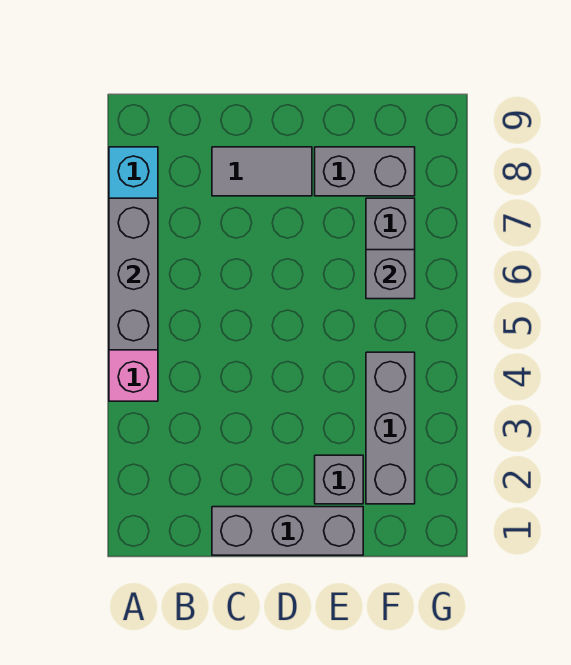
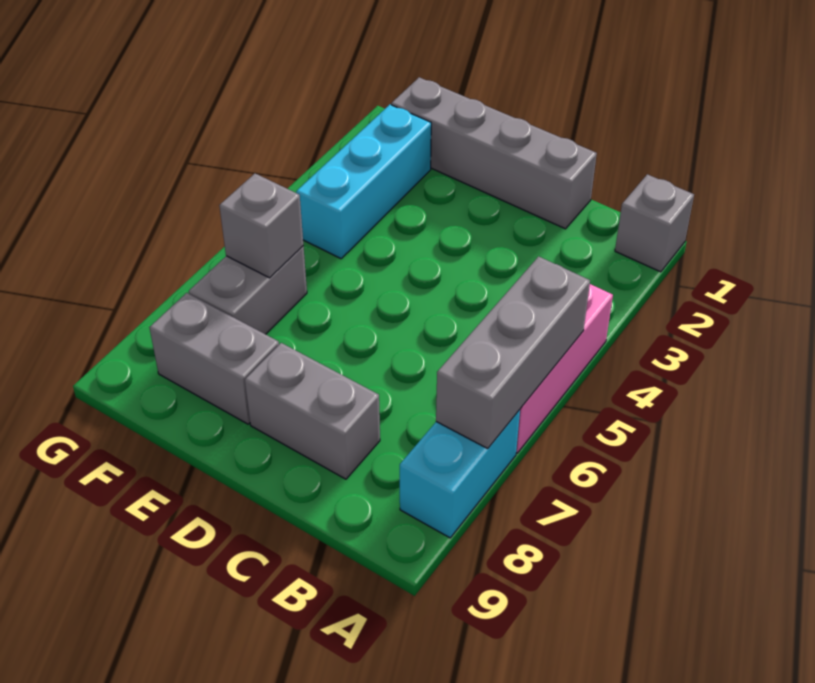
grey 1x3 brick [212,507,363,555] -> grey 1x4 brick [391,77,597,229]
grey 1x2 tile [212,147,312,196] -> grey 1x2 brick [245,343,380,479]
grey 1x1 brick [315,455,363,504] -> grey 1x1 brick moved to [615,174,694,272]
grey 1x3 brick [366,352,415,504] -> cyan 1x3 brick [296,105,431,259]

